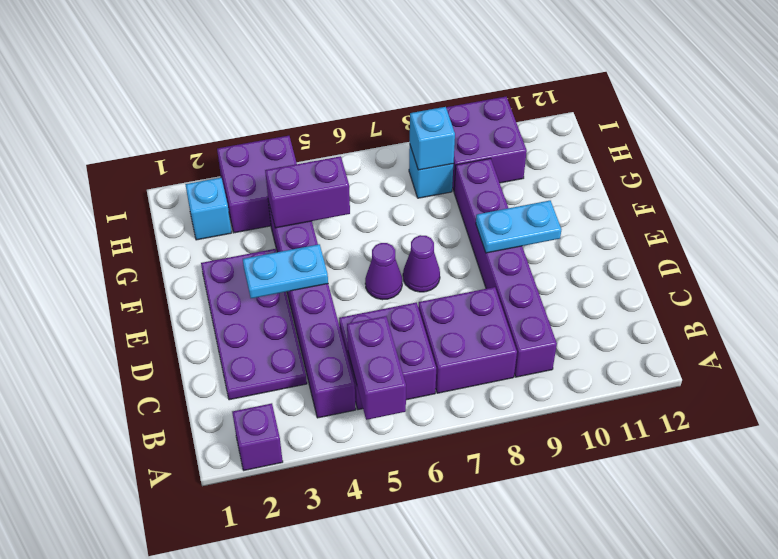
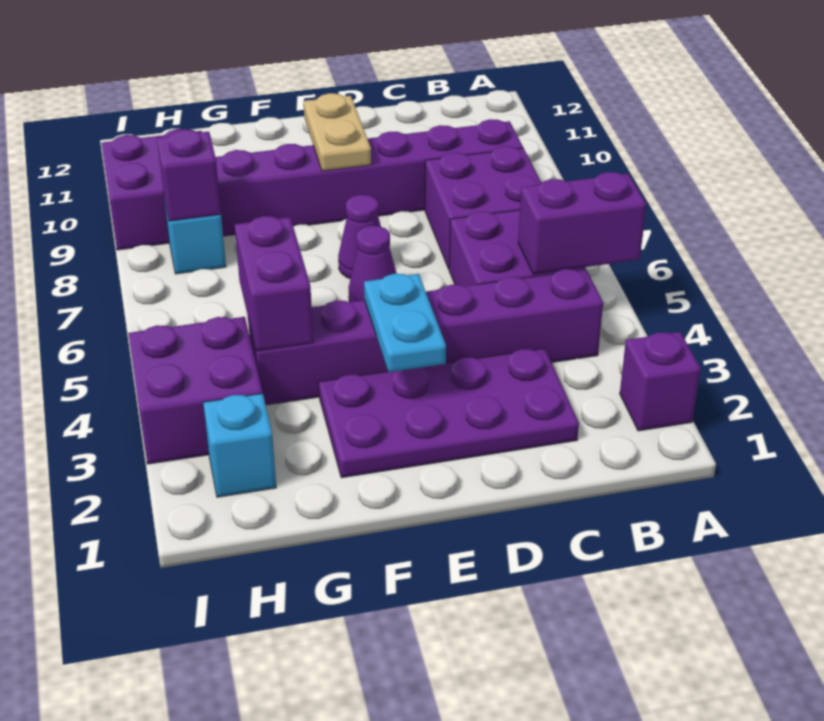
cyan 1x2 plate [476,201,561,253] -> tan 1x2 plate [304,93,371,171]
cyan 1x1 brick [410,107,455,170] -> purple 1x1 brick [157,130,221,221]

